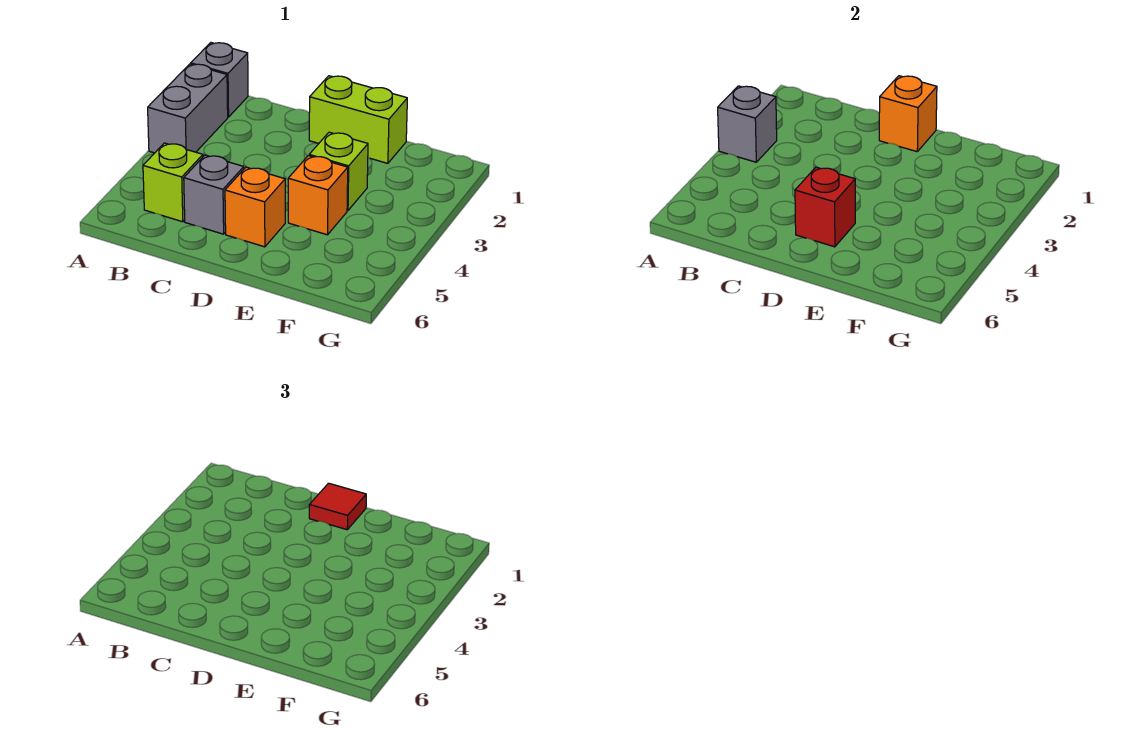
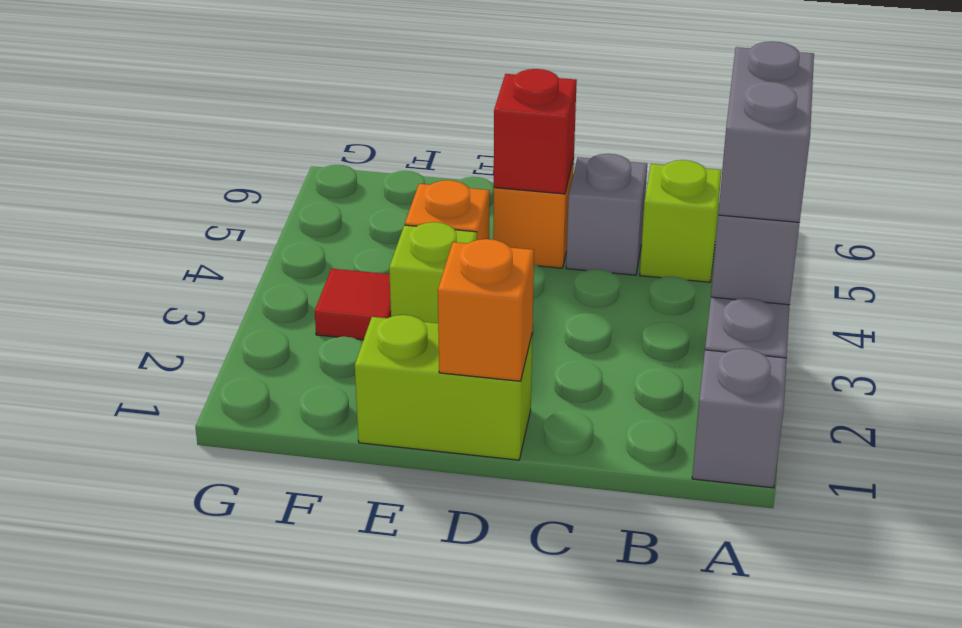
none -> grey 1x2 brick [718,42,814,222]
red 1x1 tile [309,483,366,530] -> red 1x1 tile moved to [315,269,391,340]

